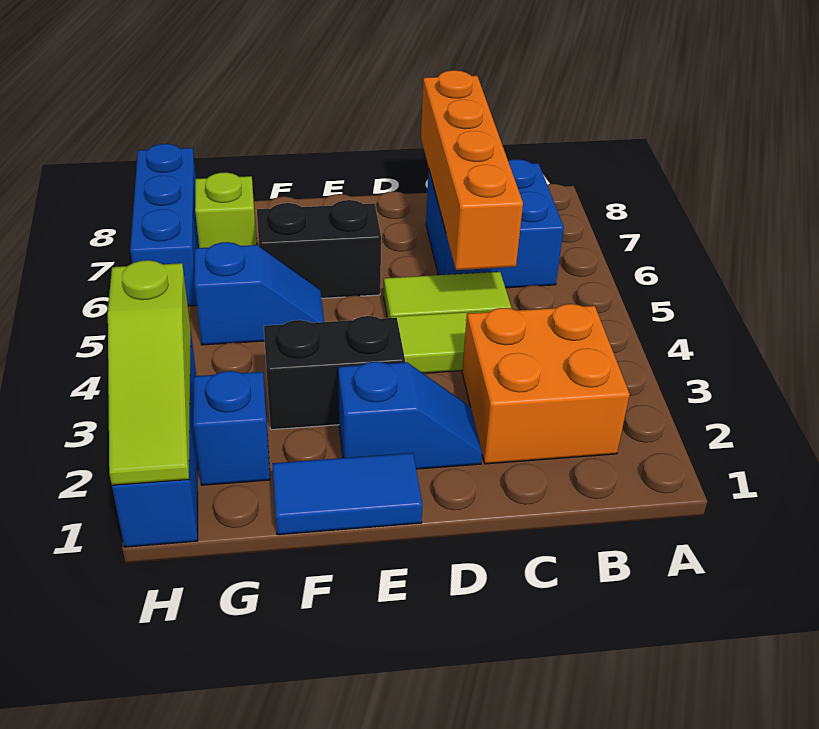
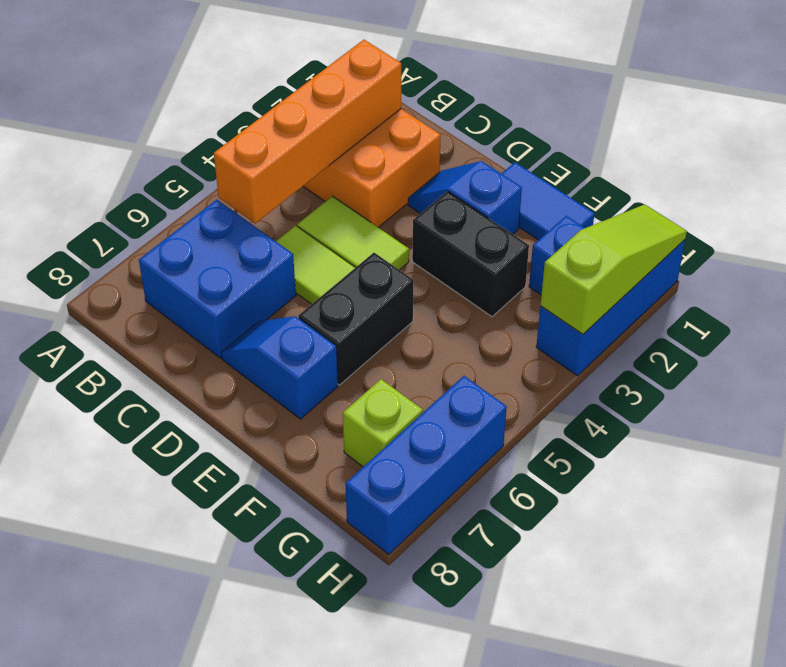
orange 1x4 brick [421,70,523,270] -> orange 1x4 brick moved to [214,40,401,223]
black 1x2 brick [257,200,381,298] -> black 1x2 brick turned to [298,253,413,385]
blue 1x2 slope [195,242,324,345] -> blue 1x2 slope moved to [221,316,338,419]

